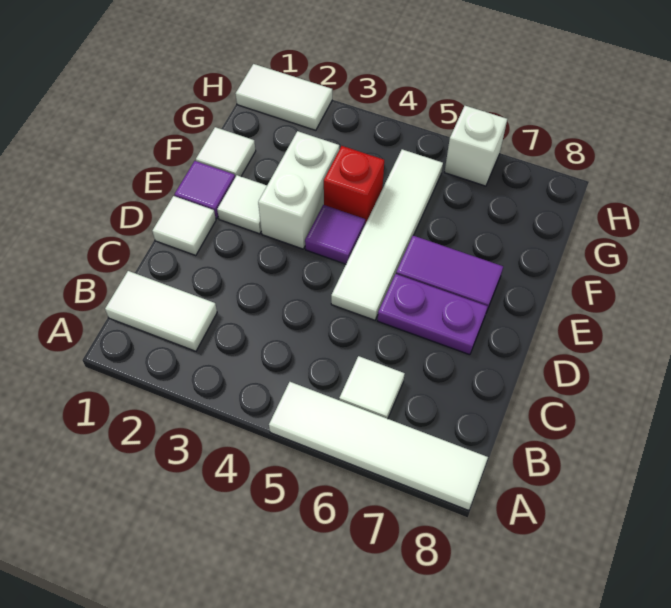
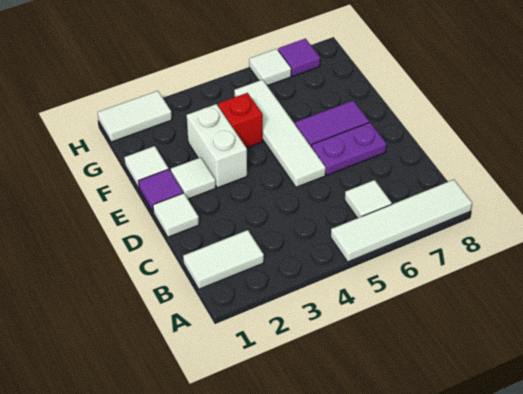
purple 1x1 tile [305,205,365,264] -> purple 1x1 tile moved to [278,39,320,76]
white 1x1 brick [444,106,507,186] -> white 1x1 tile [249,49,291,86]

